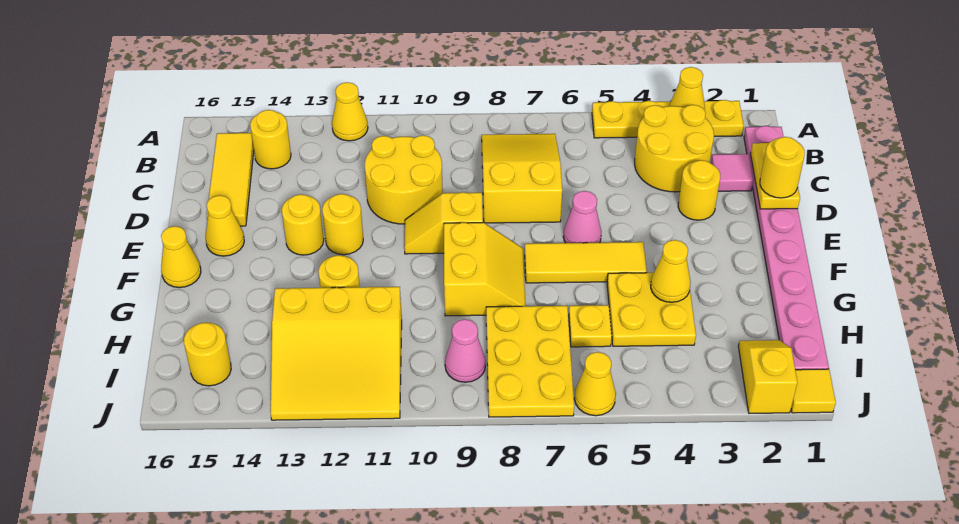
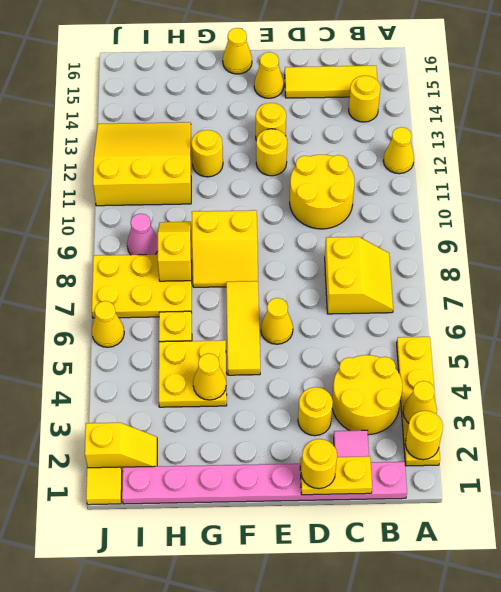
yellow 2x3 slope [482,134,562,223] -> yellow 2x2 slope [325,237,393,314]
pink 1x1 cone [563,191,601,243] -> yellow 1x1 cone [261,298,293,344]
yellow 1x2 slope [404,192,483,254] -> yellow 1x2 slope moved to [158,222,191,281]
yellow 3x3 slope [271,287,402,420] -> yellow 3x3 slope turned to [93,122,191,206]
yellow 1x1 round brick [184,323,231,386] -> yellow 1x1 round brick moved to [405,411,443,460]

